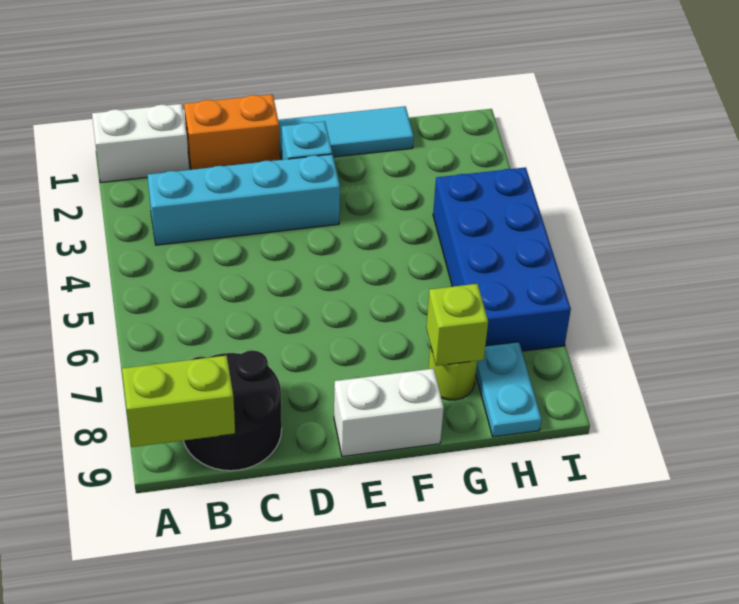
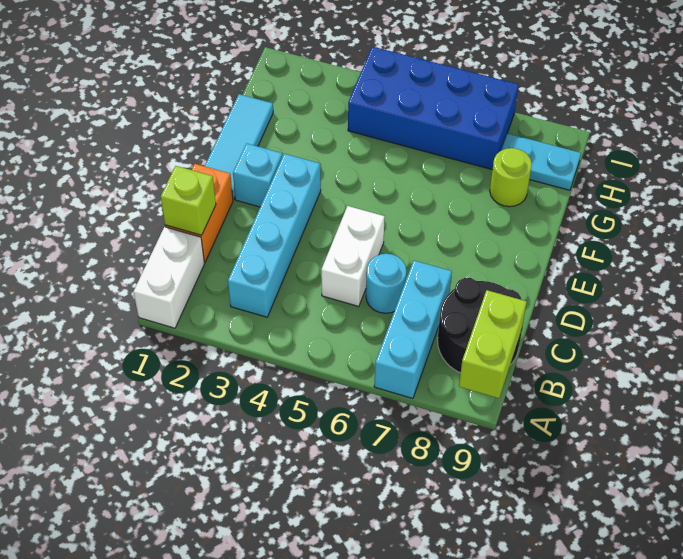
none -> cyan 1x3 brick [374,261,452,399]
none -> cyan 1x1 round brick [366,254,407,313]
white 1x2 brick [334,369,444,457] -> white 1x2 brick moved to [321,206,385,306]
lime 1x1 brick [426,284,488,366] -> lime 1x1 brick moved to [161,166,216,235]

